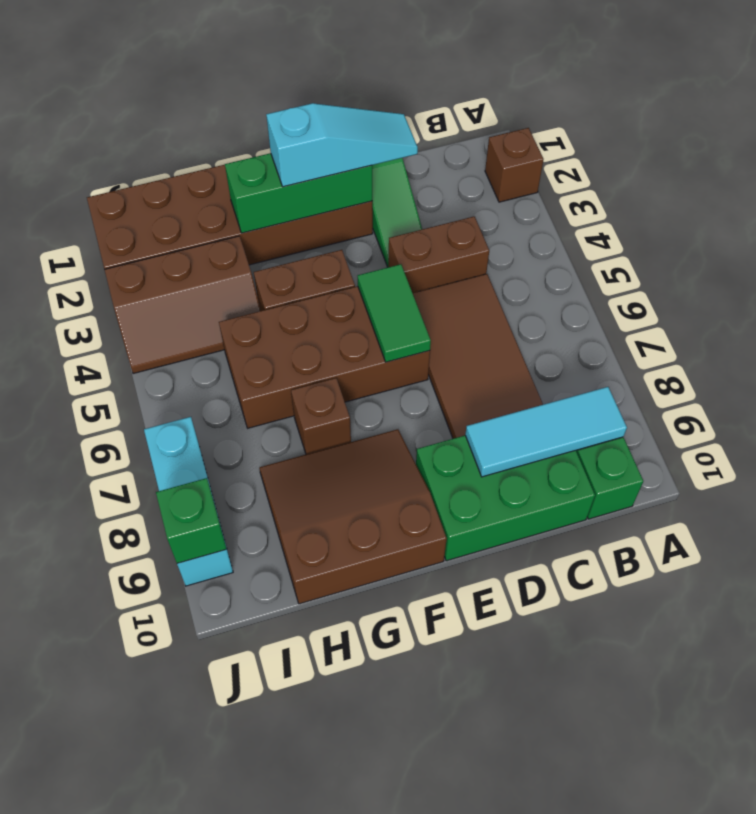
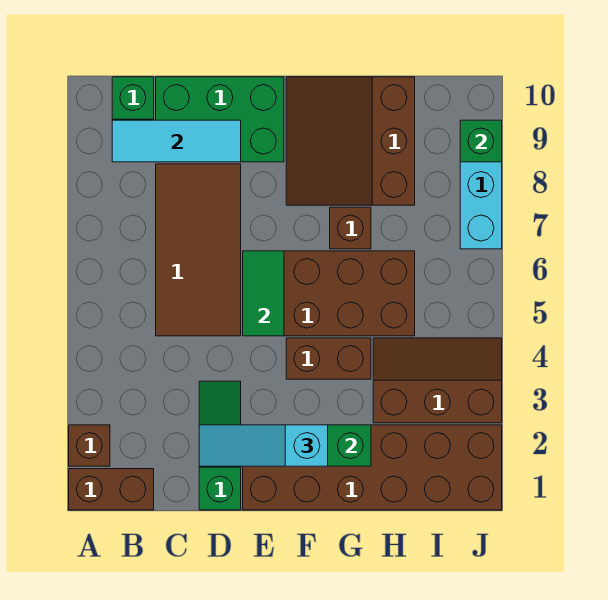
brown 1x2 brick [389,216,489,293] -> brown 1x2 brick moved to [69,469,154,510]
brown 3x3 slope [259,429,447,604] -> brown 3x3 slope turned to [286,77,415,205]

